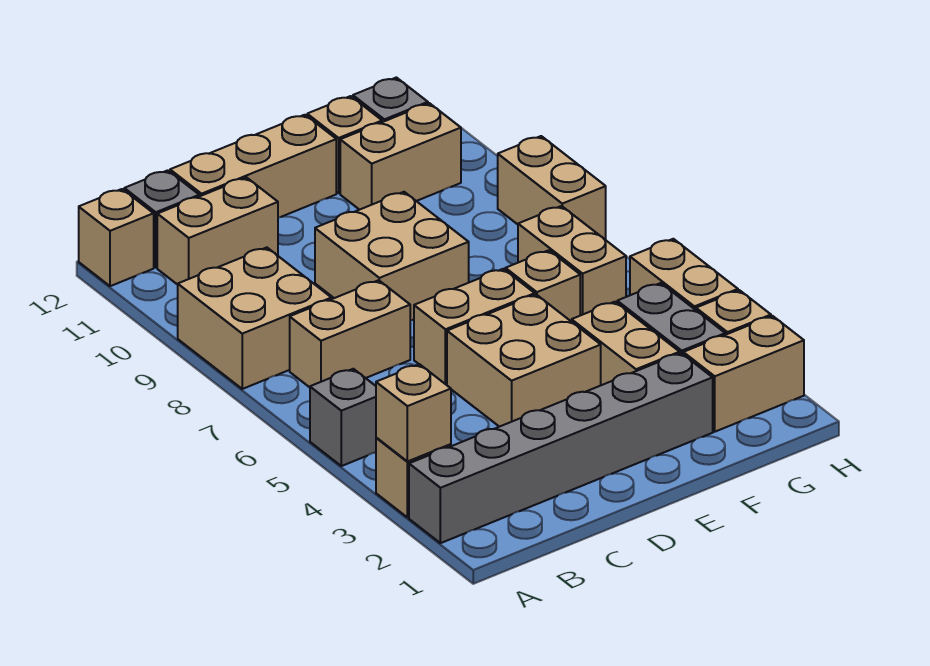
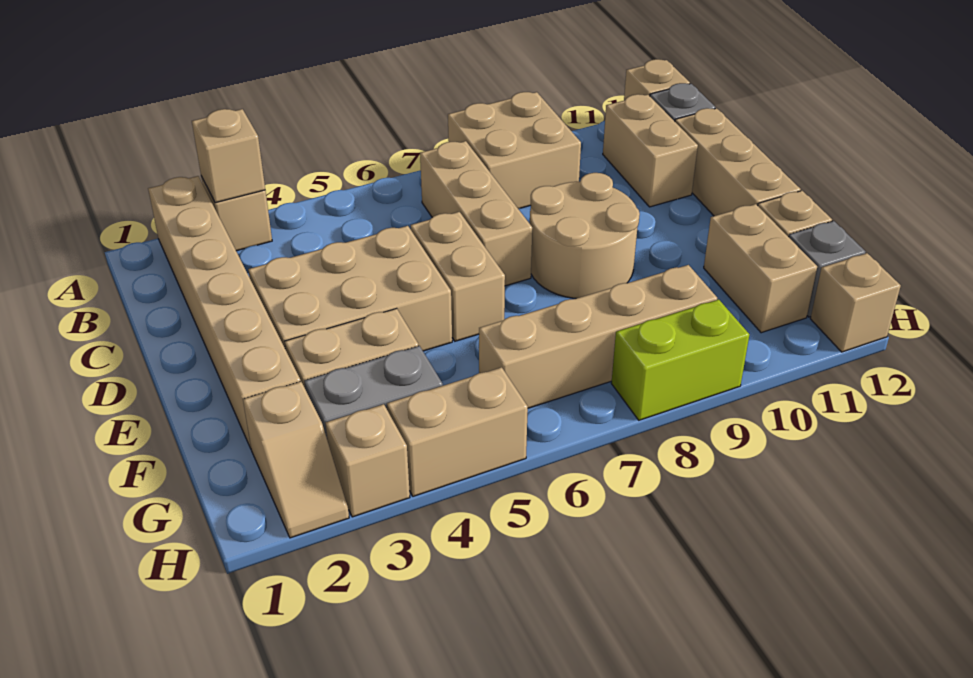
grey 1x6 brick [409,353,713,543] -> tan 1x6 brick [148,176,301,448]
grey 1x1 brick [310,369,376,466] -> none
tan 1x2 brick [290,280,410,387] -> tan 1x3 brick [420,141,532,286]
tan 2x2 brick [447,295,601,427] -> tan 2x3 brick [248,226,452,351]
tan 2x2 brick [315,192,469,320] -> tan 2x2 round brick [530,173,640,298]
tan 1x1 brick [505,250,580,322] -> tan 1x1 brick moved to [810,253,901,352]
tan 1x2 brick [683,316,804,432] -> tan 1x2 slope [243,382,349,538]
tan 1x2 brick [518,206,626,315] -> tan 1x4 brick [479,265,717,408]
tan 1x2 brick [498,136,606,240] -> lime 1x2 brick [611,300,750,420]

